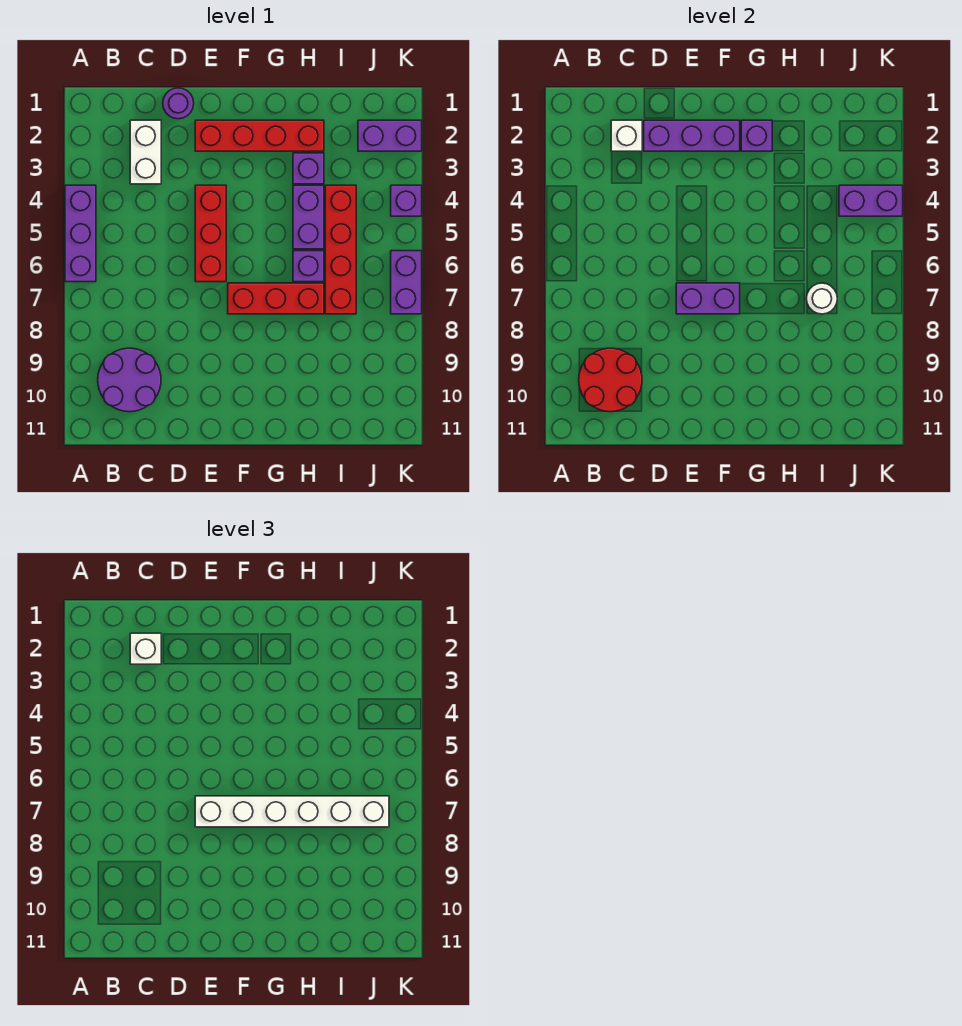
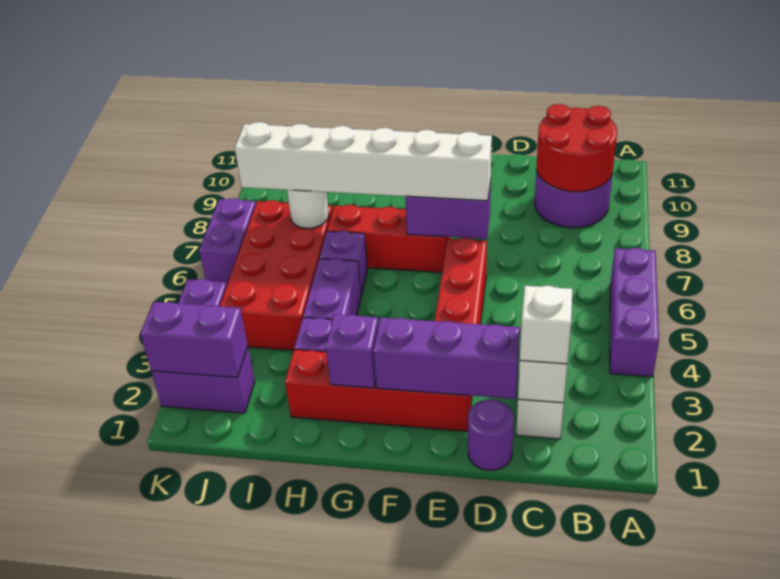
red 1x4 brick [325,185,356,314] -> red 2x4 brick [220,200,332,350]
purple 1x2 brick [839,185,903,216] -> purple 1x2 brick moved to [140,302,248,378]

